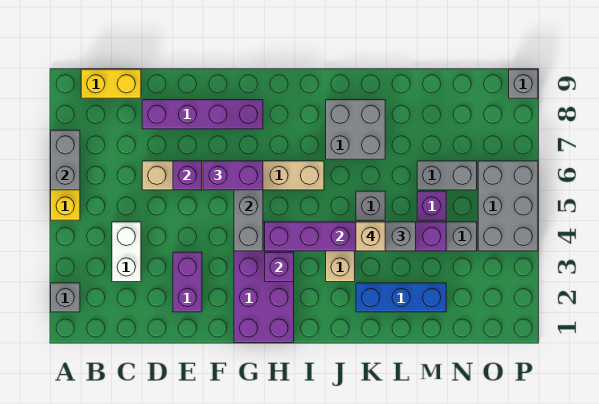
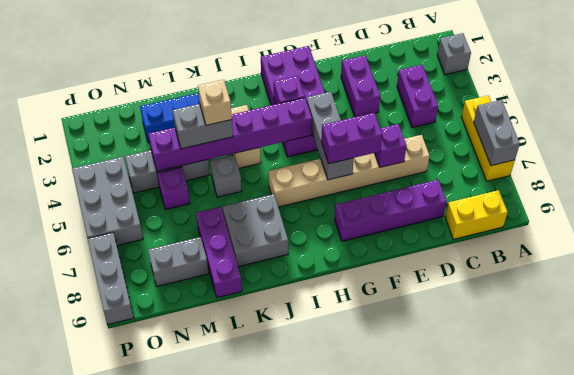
white 1x2 brick [112,222,141,282] -> purple 1x2 brick [397,65,438,128]
none -> purple 1x3 brick [196,207,242,298]
grey 1x2 brick [417,161,477,190] -> grey 1x2 brick moved to [148,237,209,286]
grey 1x1 brick [509,69,538,98] -> grey 1x3 brick [88,233,134,325]

